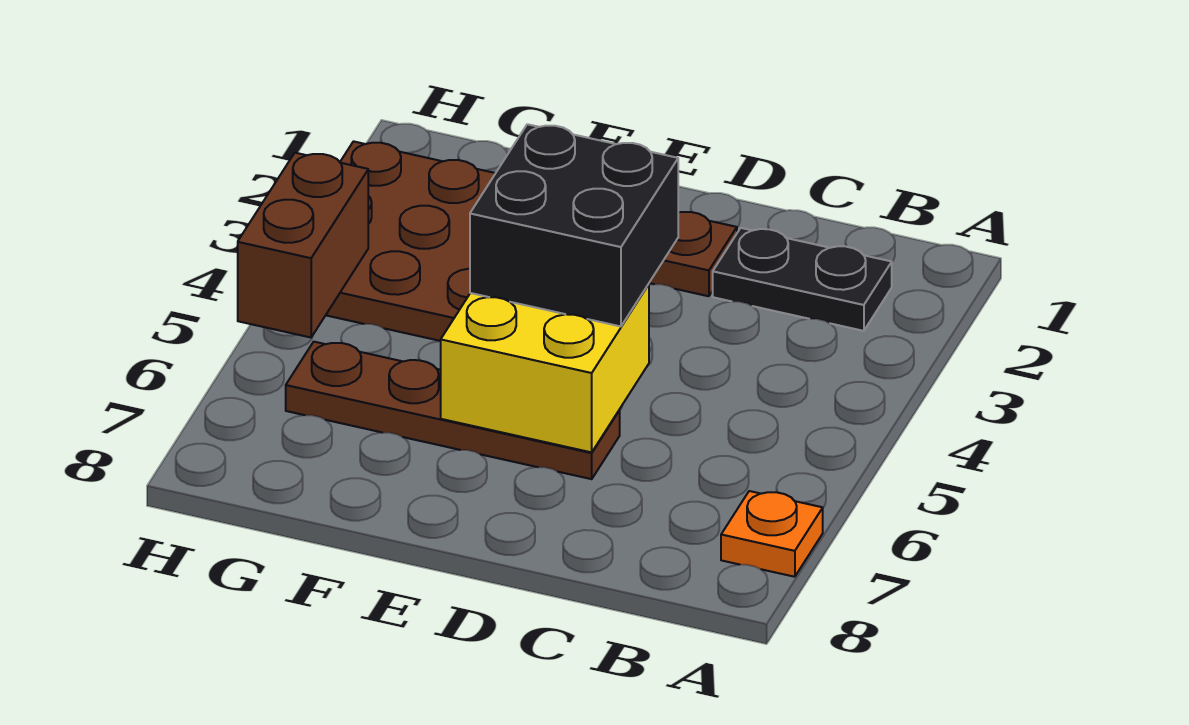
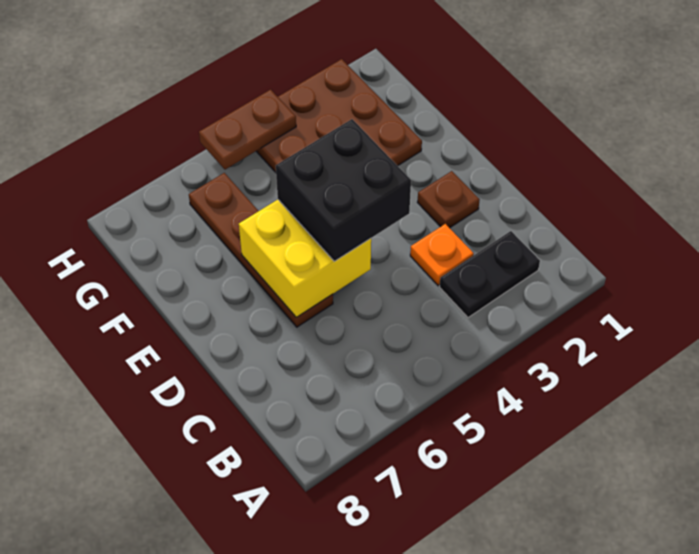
orange 1x1 plate [721,491,823,577] -> orange 1x1 plate moved to [410,224,474,286]
black 1x2 plate [713,228,892,331] -> black 1x2 plate turned to [440,231,540,318]
brown 1x2 brick [238,153,368,337] -> brown 1x2 plate [199,90,296,169]

